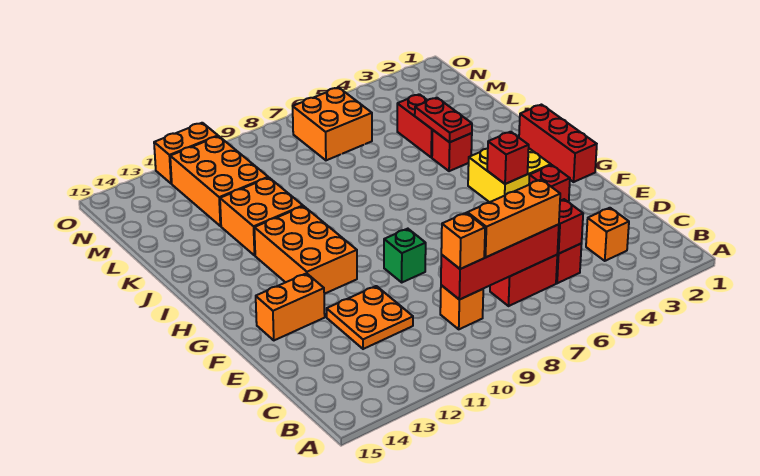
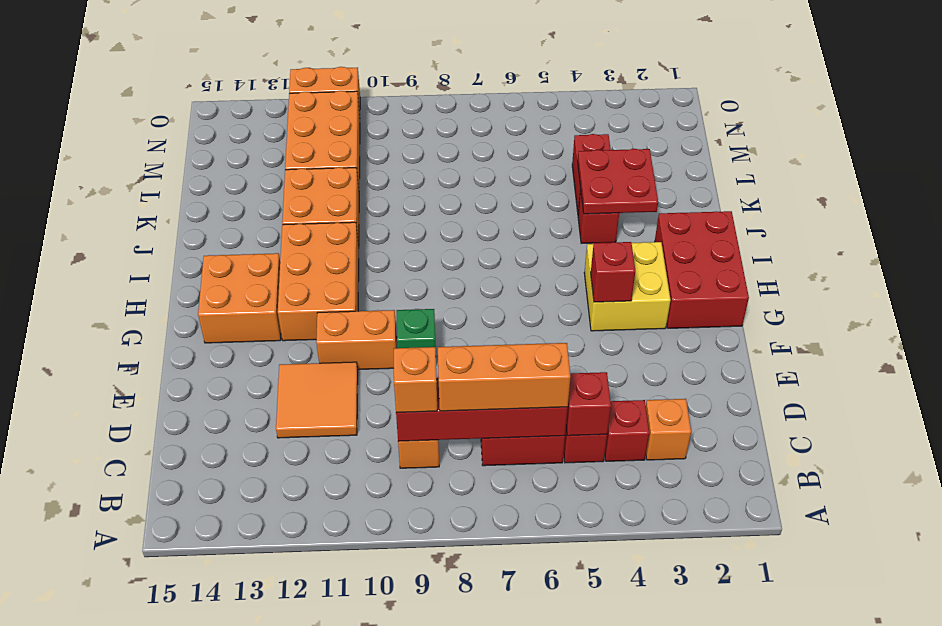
orange 2x2 plate [327,286,413,349] -> orange 2x2 tile [276,362,358,438]
red 1x1 brick [529,165,570,202] -> red 1x1 brick moved to [605,400,649,461]
orange 1x2 brick [256,273,325,340] -> orange 1x2 brick moved to [316,310,397,370]
red 1x3 brick [519,105,597,182] -> red 2x3 brick [655,211,749,328]
red 1x2 plate [415,98,472,142] -> red 2x2 plate [578,149,658,214]
orange 2x2 brick [293,87,372,160] -> orange 2x2 brick moved to [198,253,281,343]

